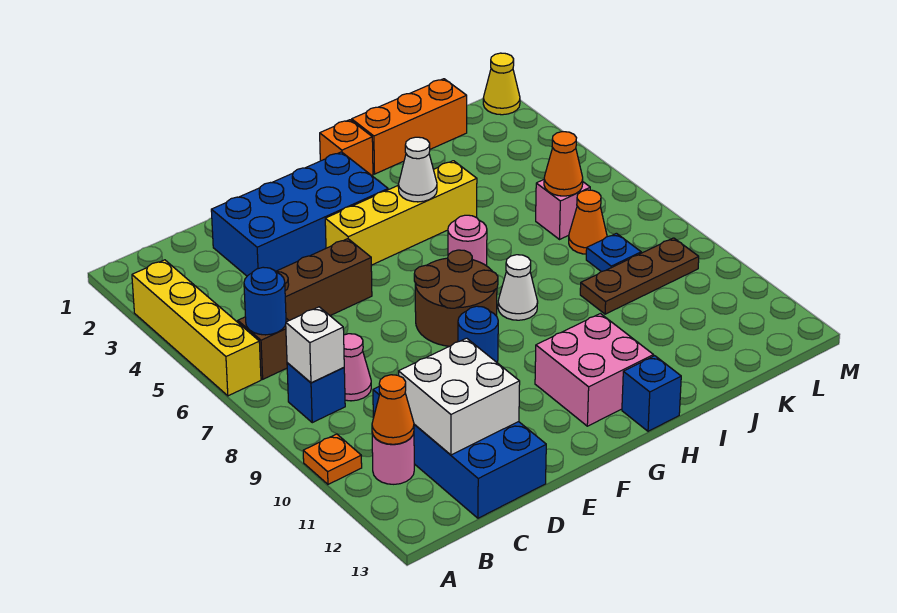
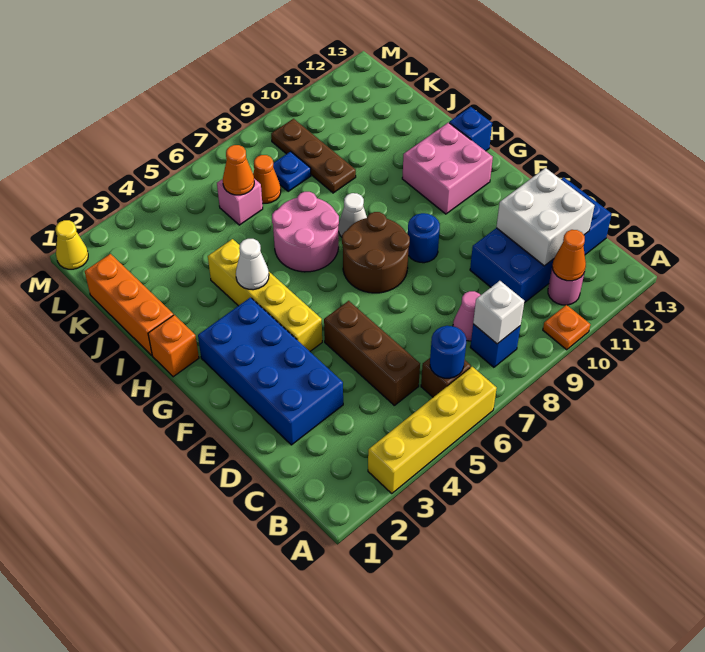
pink 1x1 round brick [448,215,487,266] -> pink 2x2 round brick [272,192,339,272]

